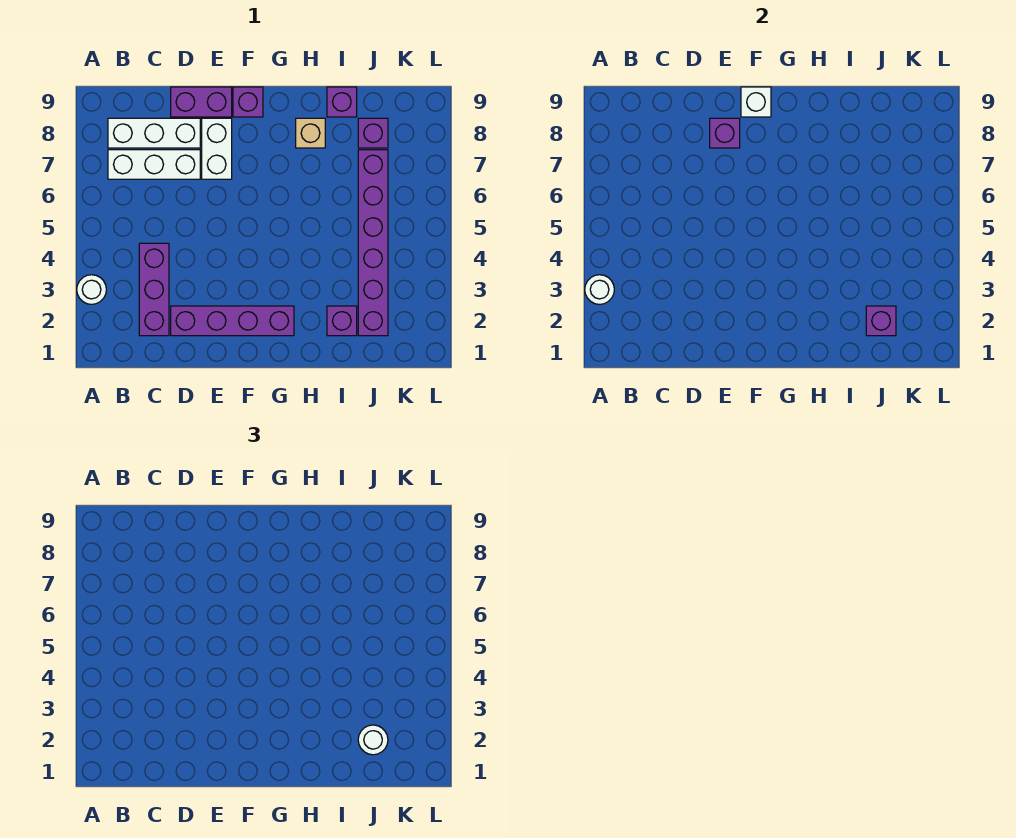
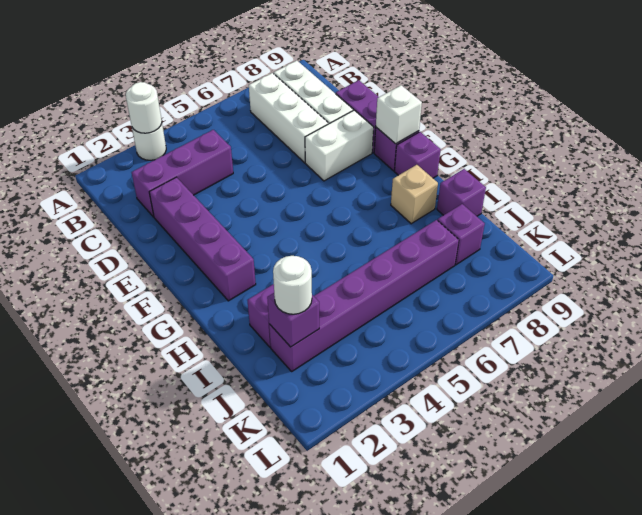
purple 1x1 brick [710,118,740,148] -> purple 1x1 brick moved to [394,132,441,178]

